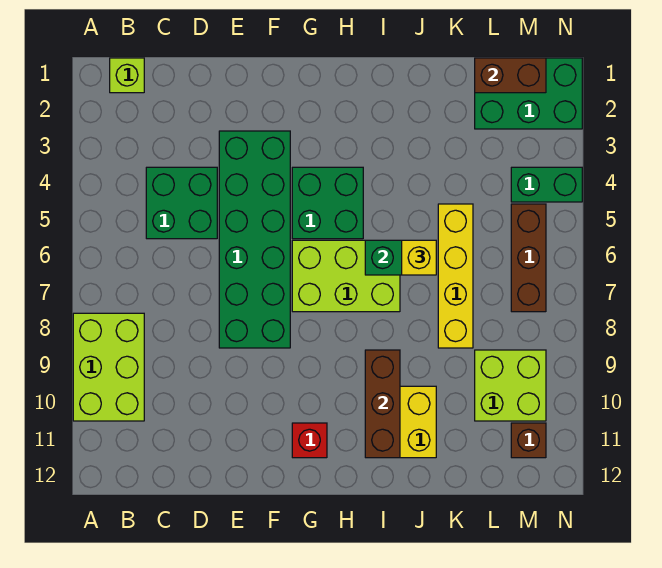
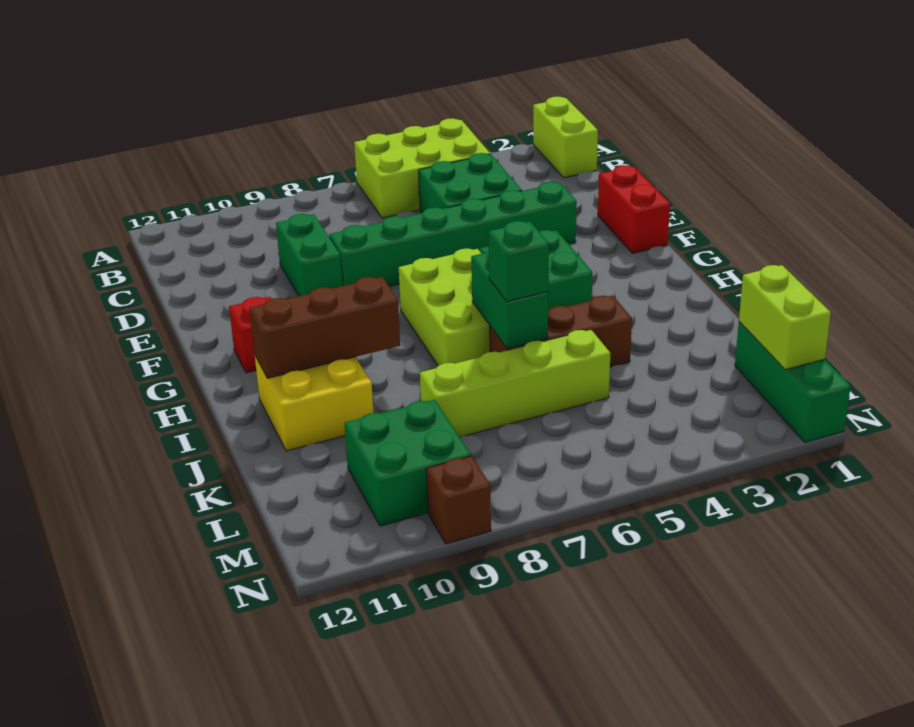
lime 2x3 brick [73,313,144,421] -> lime 2x3 brick moved to [354,118,490,218]
lime 1x1 brick [110,58,144,93] -> lime 1x2 brick [533,97,598,178]
none -> red 1x2 brick [598,165,670,253]
green 2x6 brick [219,131,290,348] -> green 1x6 brick [329,182,577,286]
yellow 1x1 brick [402,240,436,275] -> green 1x1 brick [489,221,549,301]
yellow 1x4 brick [438,204,473,348] -> lime 1x4 brick [420,329,610,437]
green 2x3 brick [475,58,582,129] -> green 1x3 brick [735,322,851,442]
brown 1x2 brick [475,58,546,93] -> lime 1x2 brick [739,265,831,370]
lime 2x2 brick [475,350,546,421] -> green 2x2 brick [345,400,471,526]
green 1x2 brick [511,167,582,202] -> green 1x2 brick moved to [276,214,342,296]
brown 1x3 brick [511,204,546,312] -> brown 1x3 brick moved to [490,296,632,367]
brown 1x1 brick [511,423,546,458] -> brown 1x1 brick moved to [426,456,491,544]

